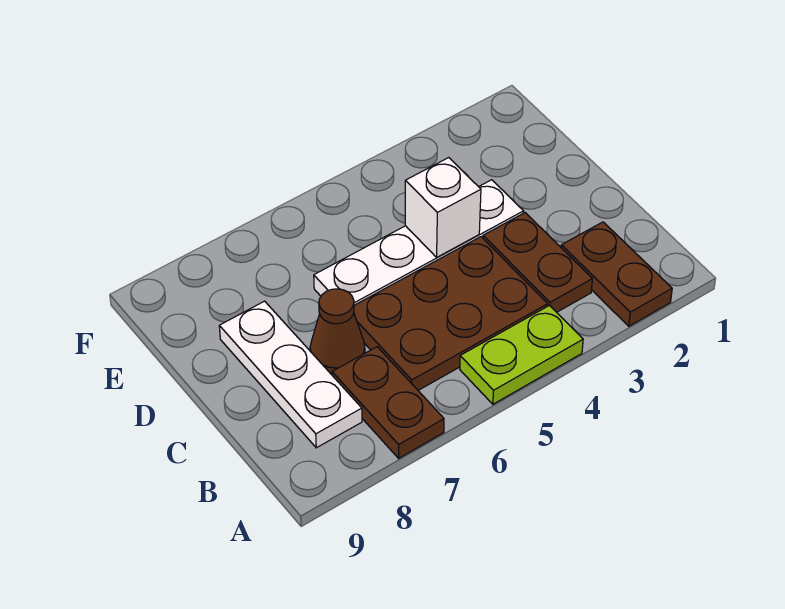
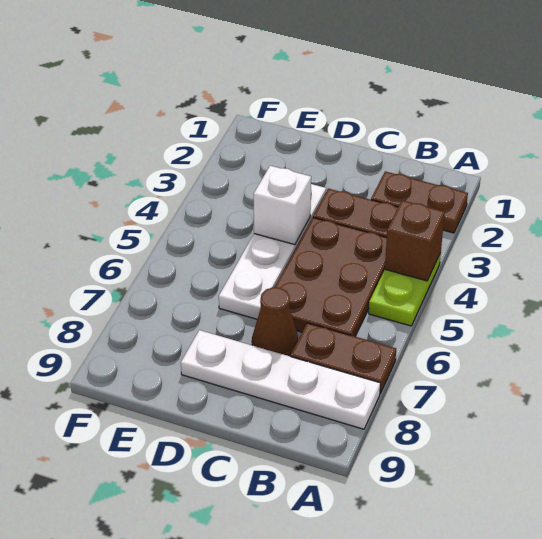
none -> brown 1x1 brick [385,200,445,281]
white 1x3 plate [219,301,362,448] -> white 1x4 plate [181,330,381,429]

